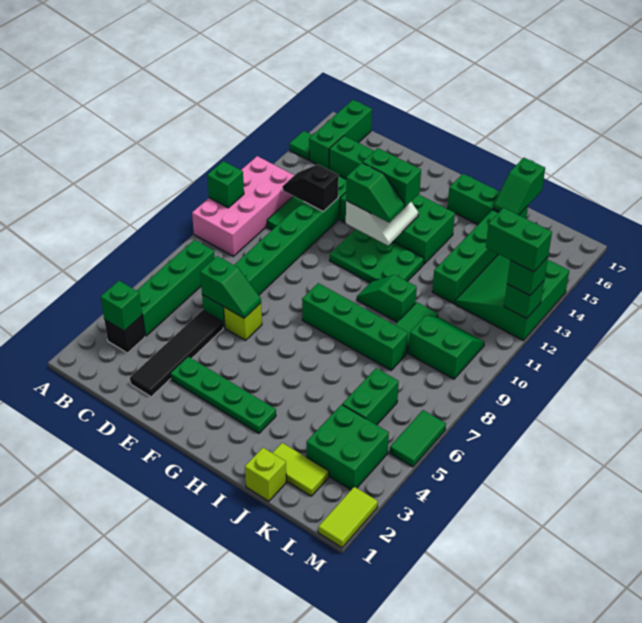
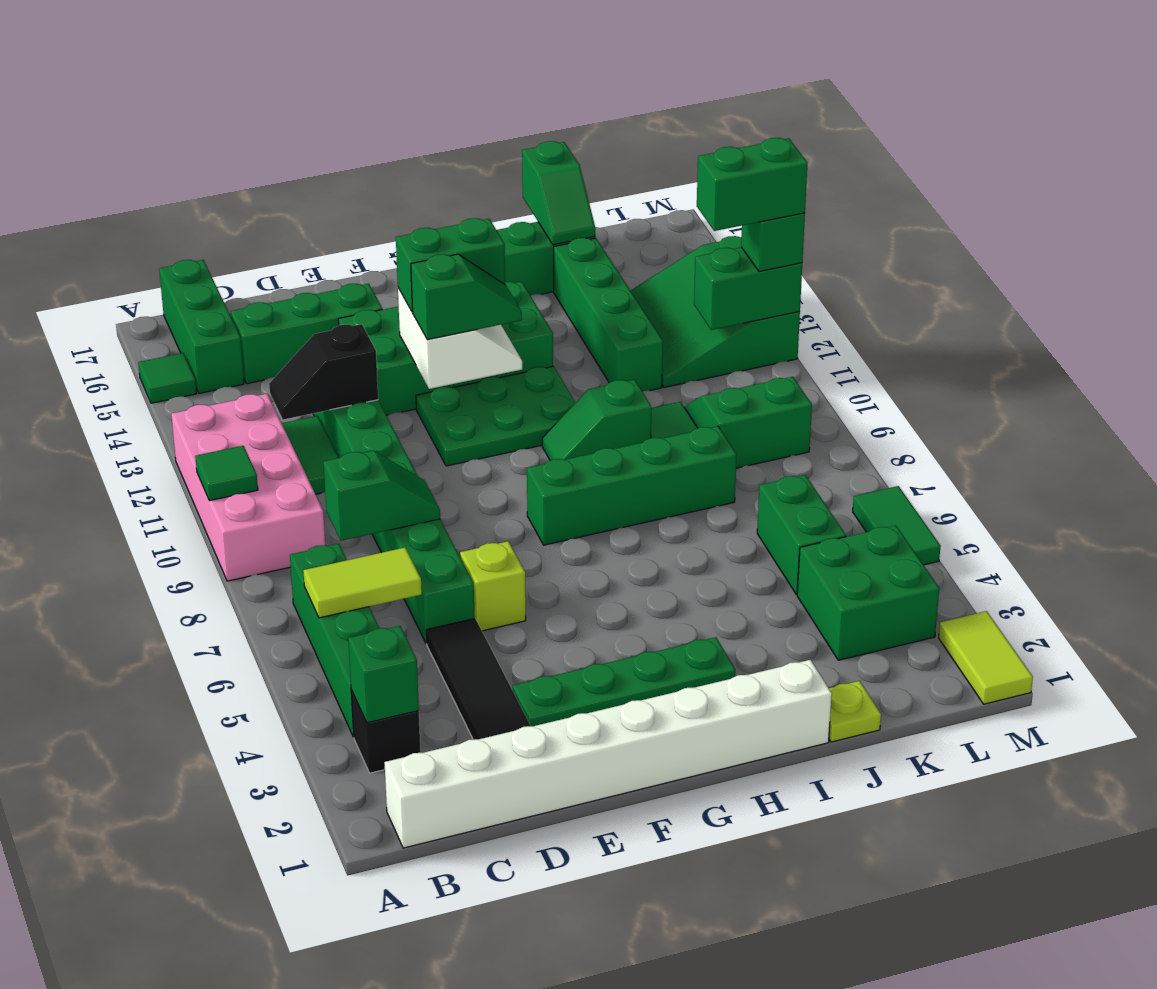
green 1x1 brick [207,161,244,208] -> green 1x1 tile [195,446,258,501]
none -> white 1x8 brick [384,660,832,848]
green 1x2 slope [200,256,261,318] -> green 1x2 slope moved to [323,451,440,541]
lime 1x1 brick [245,448,286,501] -> lime 1x1 plate [829,681,881,742]
lime 1x2 tile [273,443,329,496] -> lime 1x2 tile moved to [303,548,422,618]
green 1x1 brick [504,281,544,319] -> green 1x2 brick [694,247,802,330]

